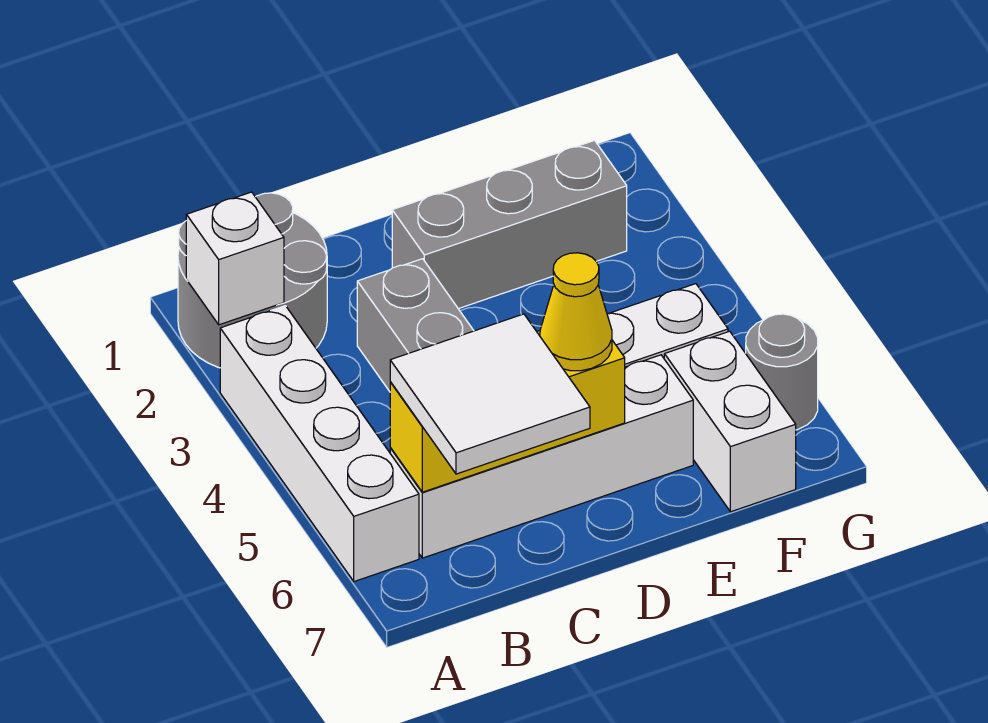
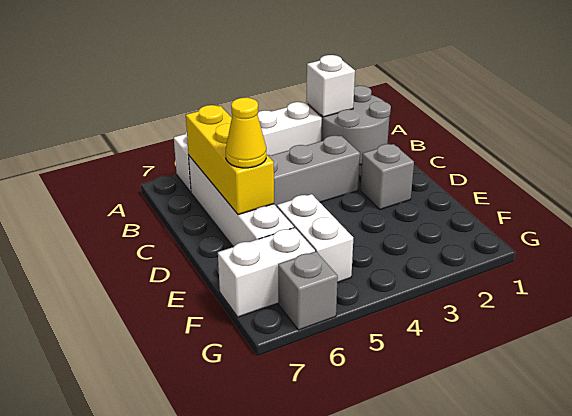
white 2x2 tile [390,314,590,474] -> none
grey 1x3 brick [392,140,627,309] -> grey 1x1 brick [361,144,414,210]
grey 1x1 round brick [746,314,818,430] -> grey 1x1 brick [278,252,338,330]

